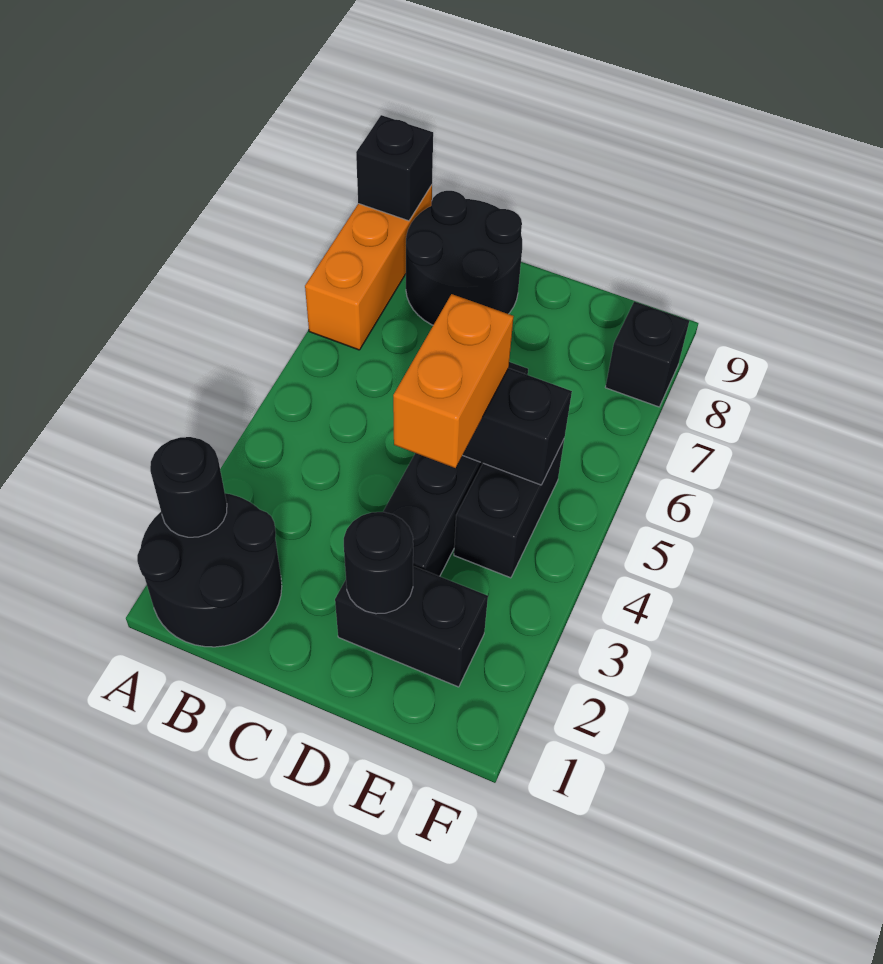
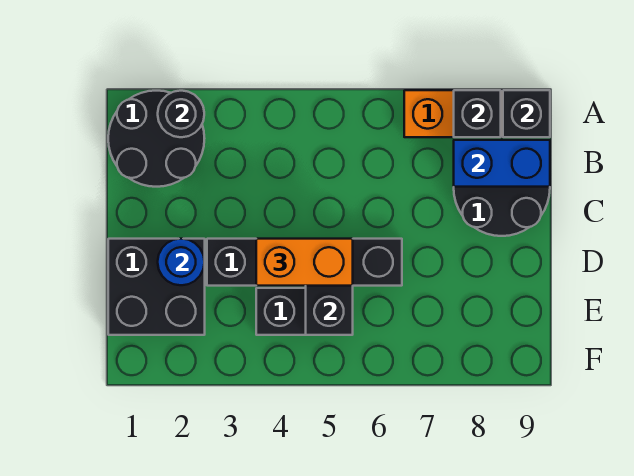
none -> blue 1x2 brick [454,140,550,187]
black 1x2 brick [335,566,488,687] -> black 2x2 brick [108,239,205,335]
black 1x1 round brick [344,512,413,614] -> blue 1x1 round brick [158,239,204,285]
black 1x1 brick [605,302,689,407] -> black 1x1 brick moved to [454,90,501,137]

